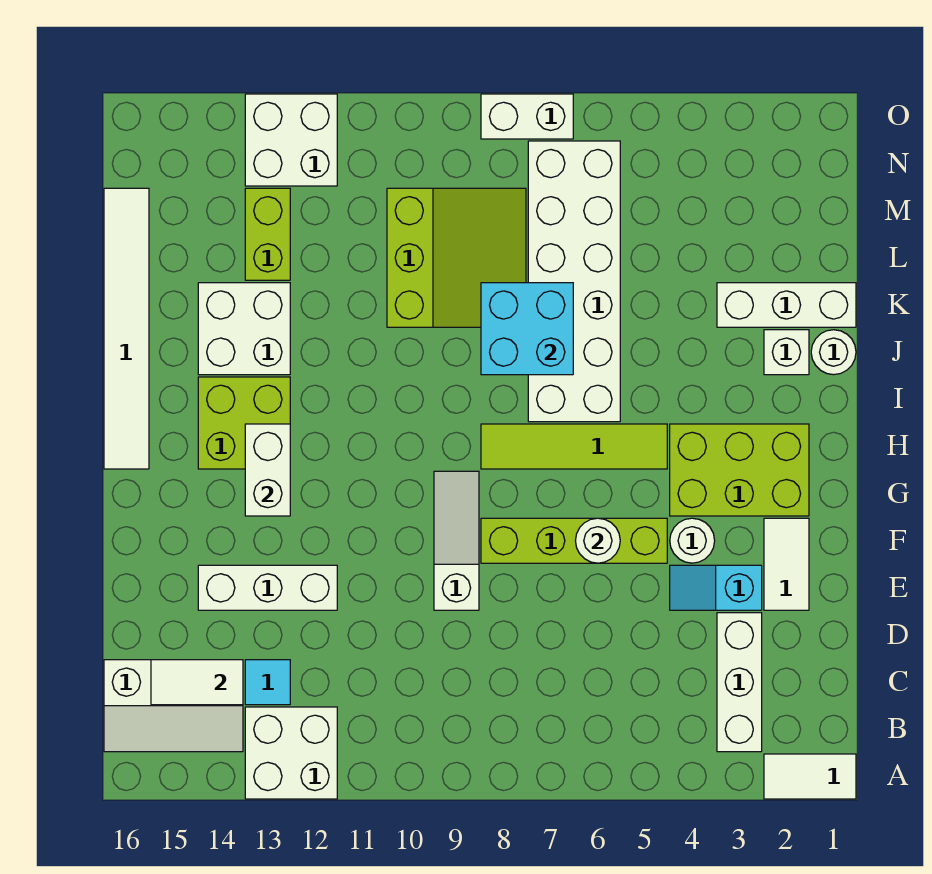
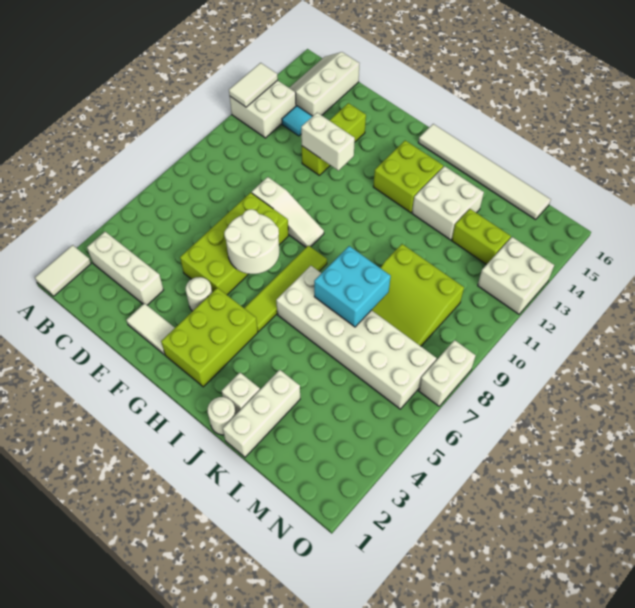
white 1x2 tile [151,660,243,705] -> white 1x2 tile moved to [229,63,278,107]
cyan 1x2 slope [670,565,762,610] -> none
white 1x3 brick [198,565,337,610] -> lime 1x3 brick [302,103,366,175]
lime 1x4 brick [481,518,667,563] -> lime 2x4 brick [180,192,289,295]
white 1x1 round brick [575,518,620,563] -> white 2x2 round brick [224,209,279,274]
white 1x2 brick [245,424,290,516] -> white 1x2 brick moved to [301,113,355,171]

